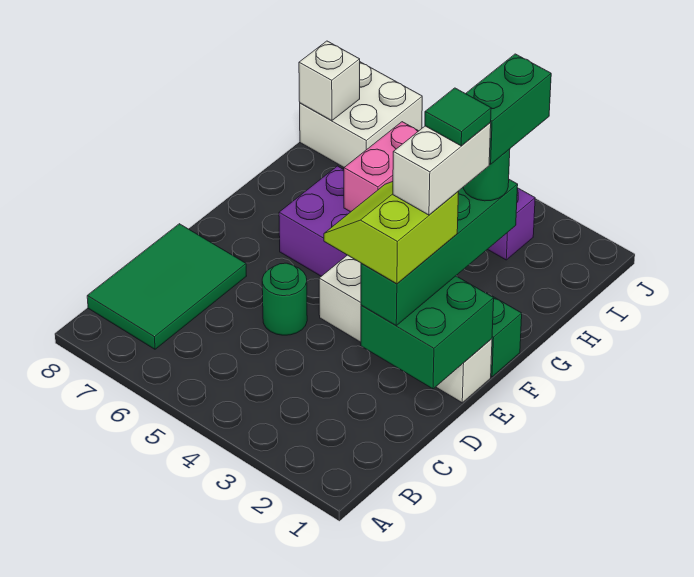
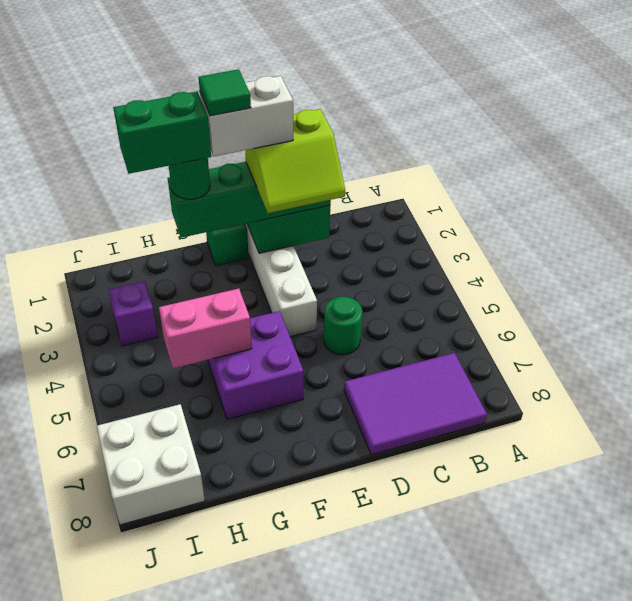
green 2x3 tile [87,224,246,349] -> purple 2x3 tile [344,353,487,455]
white 1x1 brick [299,41,360,121] -> none

